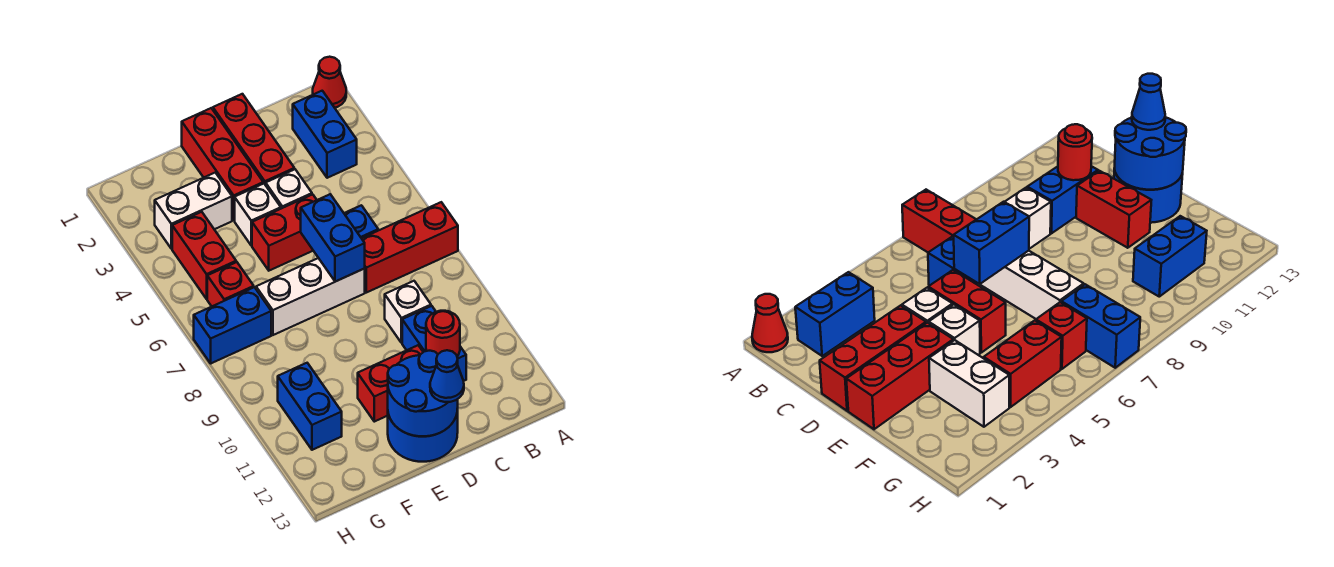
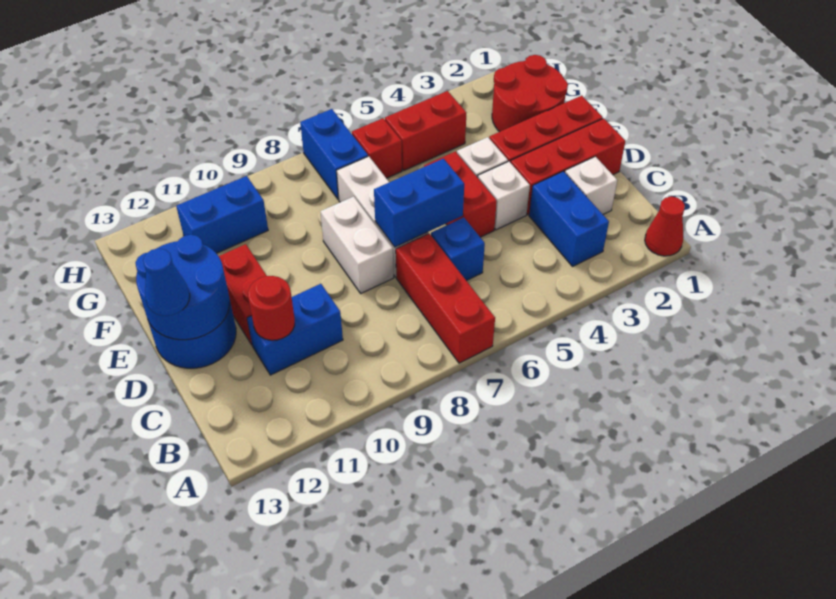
blue 1x2 brick [293,91,357,178] -> blue 1x2 brick turned to [529,171,609,266]
white 1x1 brick [385,281,431,343] -> white 1x1 brick moved to [565,156,617,214]
none -> red 2x2 round brick [492,55,568,132]
white 1x2 brick [155,173,232,249] -> white 1x2 brick moved to [320,196,394,293]

